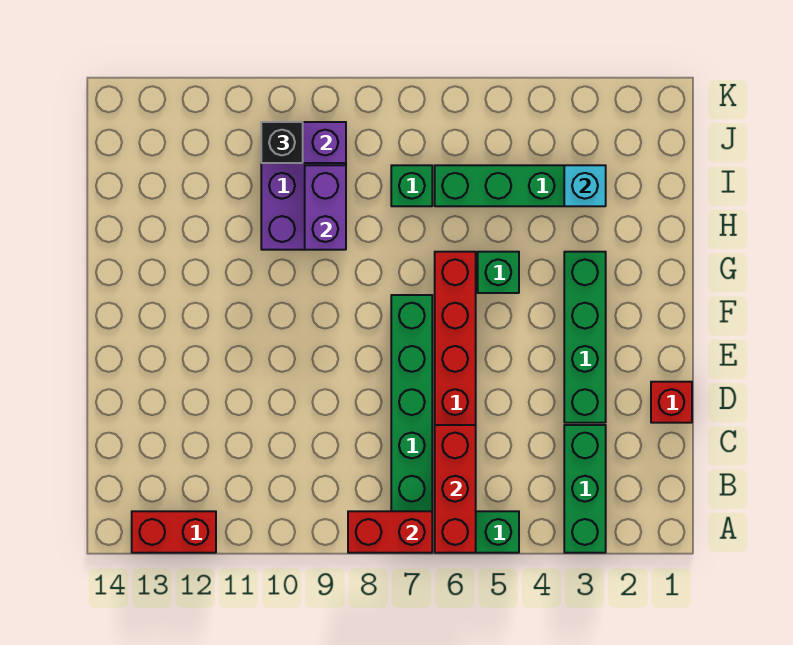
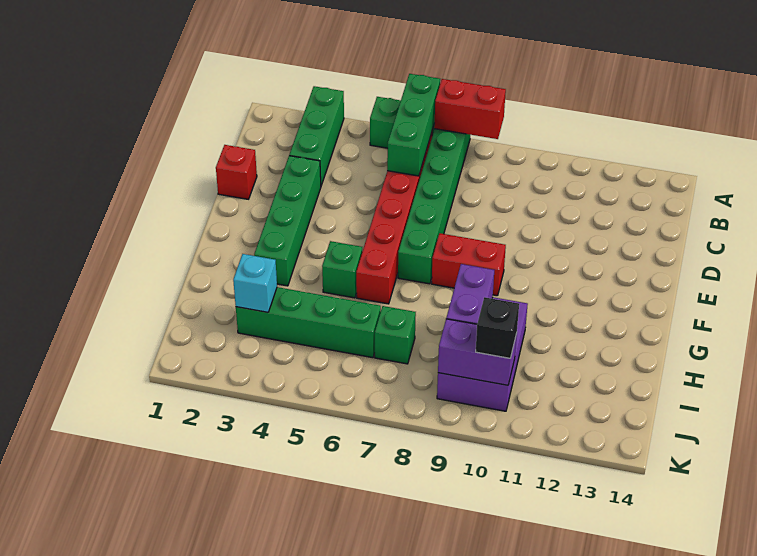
red 1x3 brick [435,425,476,553] -> green 1x3 brick [387,74,440,176]
red 1x2 brick [132,511,216,553] -> red 1x2 brick moved to [432,233,506,296]

